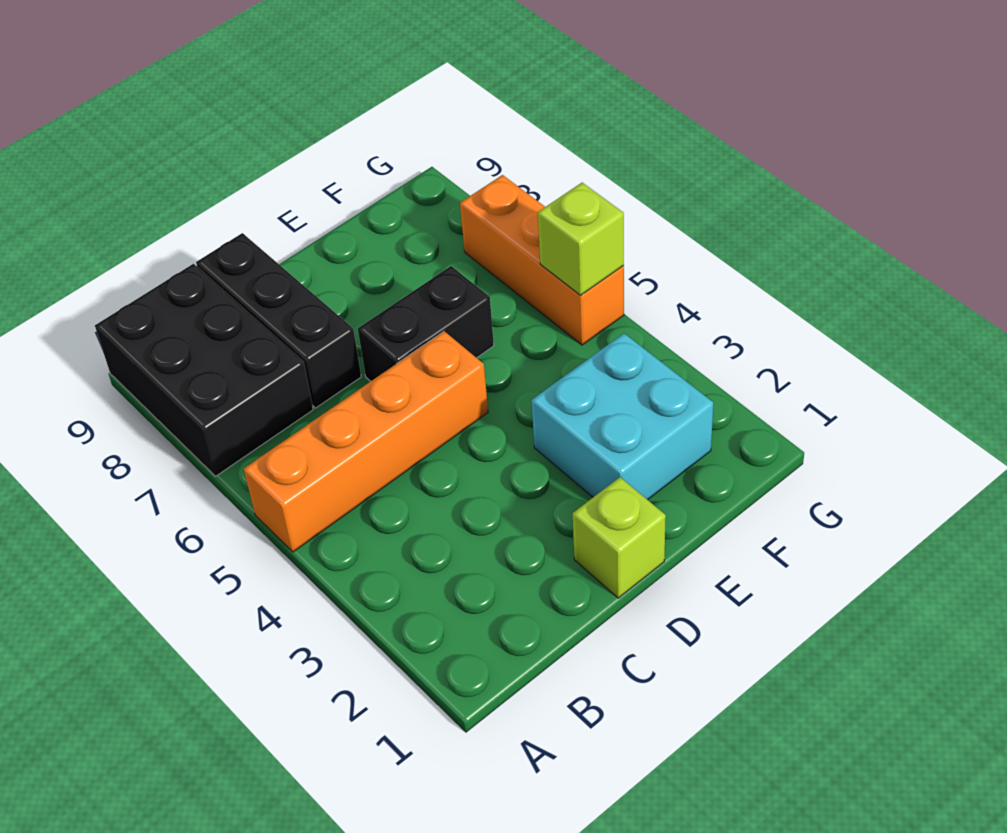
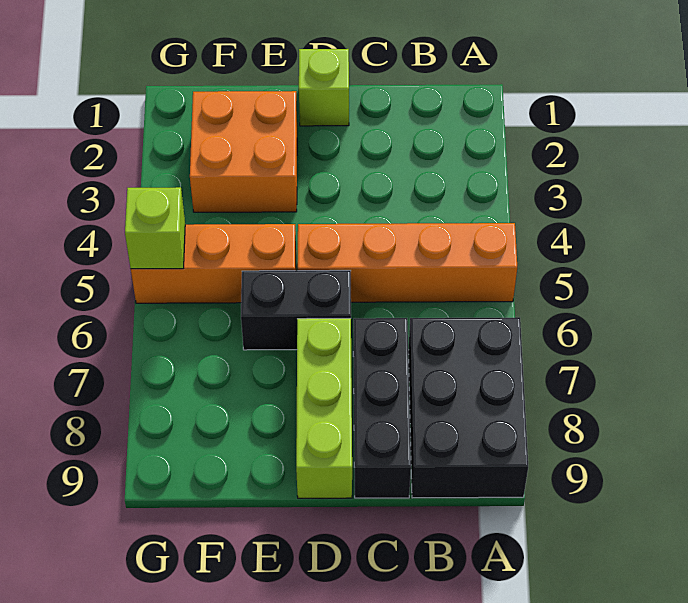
none -> lime 1x3 brick [296,318,352,498]
cyan 2x2 brick [531,333,713,500] -> orange 2x2 brick [190,91,297,212]
orange 1x3 brick [460,175,624,345] -> orange 1x3 brick turned to [131,224,296,303]

